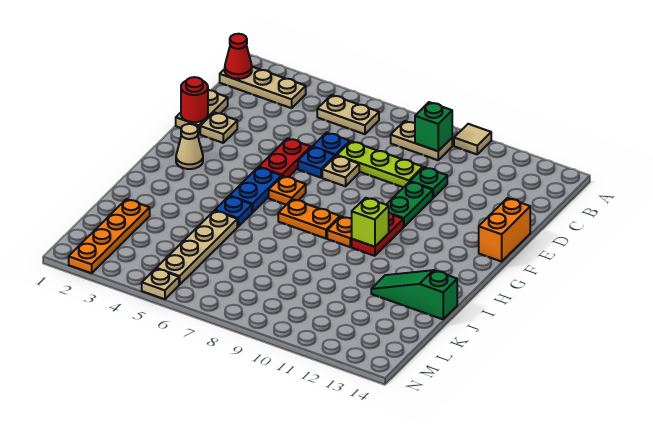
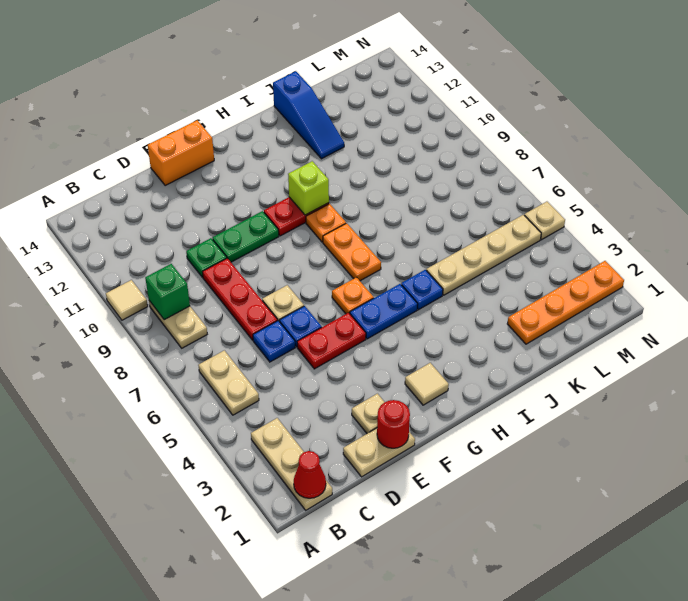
lime 1x3 plate [337,141,423,187] -> red 1x3 plate [202,258,278,340]
tan 1x1 cone [176,124,203,169] -> tan 1x1 tile [405,363,449,405]
green 1x3 slope [371,270,457,319] -> blue 1x3 slope [273,71,344,159]

